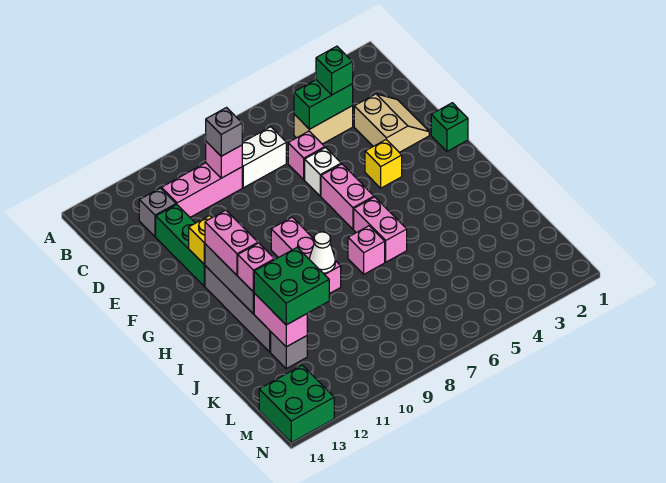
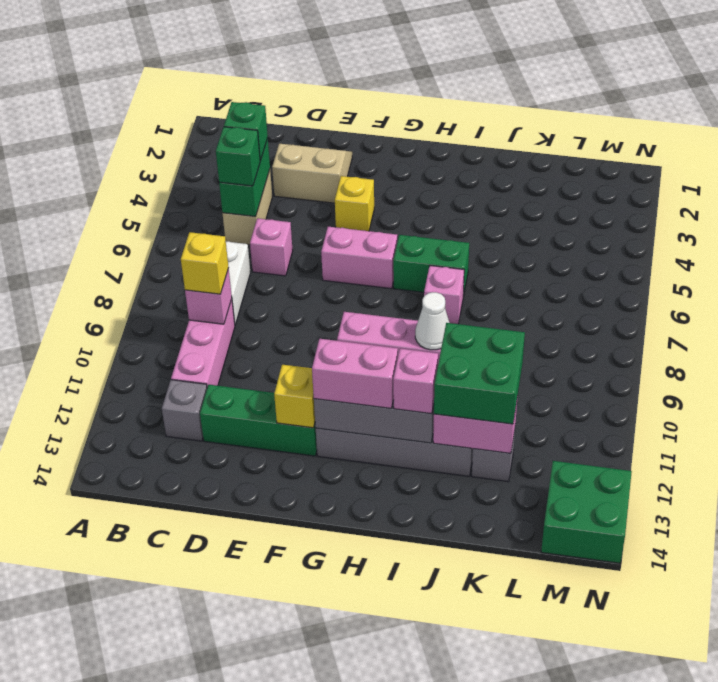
grey 1x1 brick [206,108,242,156] -> yellow 1x1 brick [181,232,229,294]
white 1x1 brick [305,148,341,196] -> none
green 1x1 brick [431,103,468,151] -> green 1x1 brick moved to [216,127,260,186]
pink 1x2 brick [354,197,407,262] -> green 1x2 brick [393,235,469,296]

